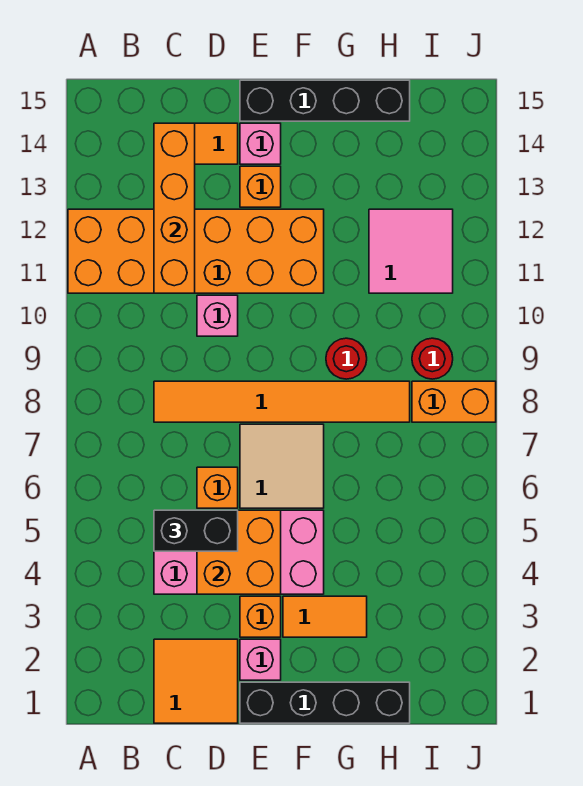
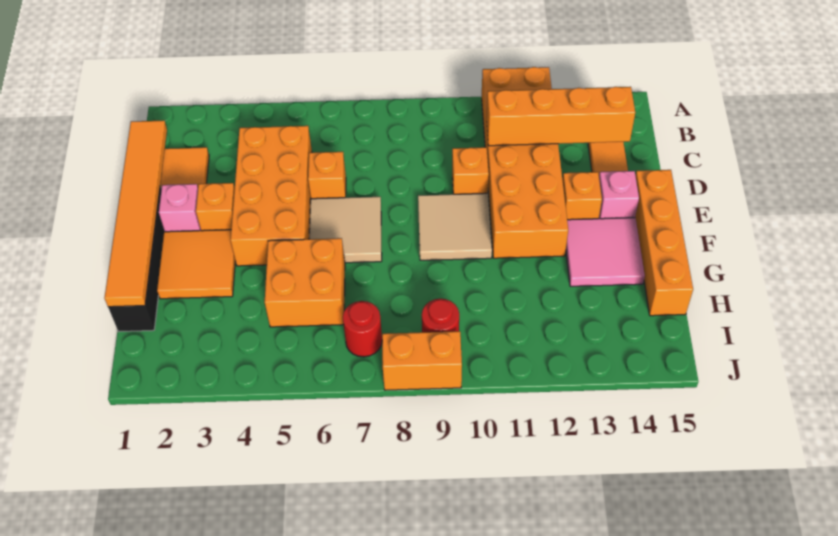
pink 2x4 brick [154,510,324,594] -> orange 2x4 brick [231,126,312,266]
black 1x2 brick [154,510,238,551] -> none
orange 1x6 tile [154,381,410,422] -> orange 1x6 tile moved to [104,120,167,307]
orange 2x2 brick [197,510,281,594] -> orange 2x2 brick moved to [265,238,345,327]
pink 1x1 brick [197,295,238,336] -> orange 1x1 brick [452,147,489,194]
none -> tan 2x2 tile [418,193,492,260]
black 1x4 brick [240,80,410,121] -> orange 1x4 brick [635,170,693,316]
orange 1x2 tile [283,596,367,637] -> orange 2x2 tile [157,230,235,299]
red 1x1 round brick [326,338,367,379] -> red 1x1 round brick moved to [343,301,382,357]
pink 2x2 tile [369,209,453,293] -> pink 2x2 tile moved to [566,218,645,286]
orange 1x2 brick [412,381,496,422] -> orange 1x2 brick turned to [382,331,462,390]

